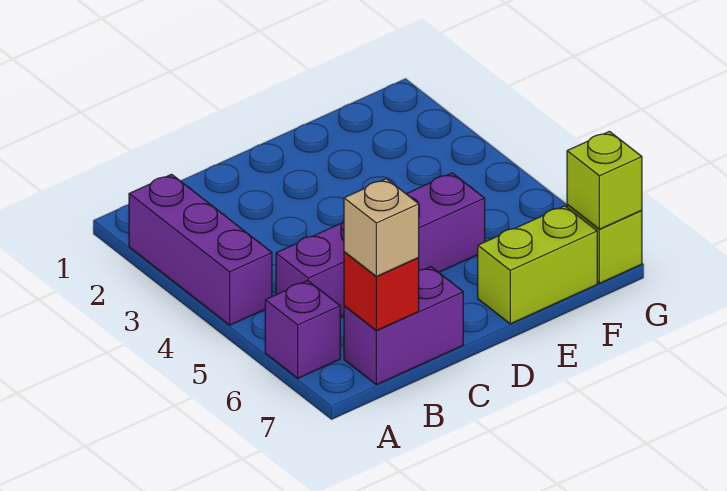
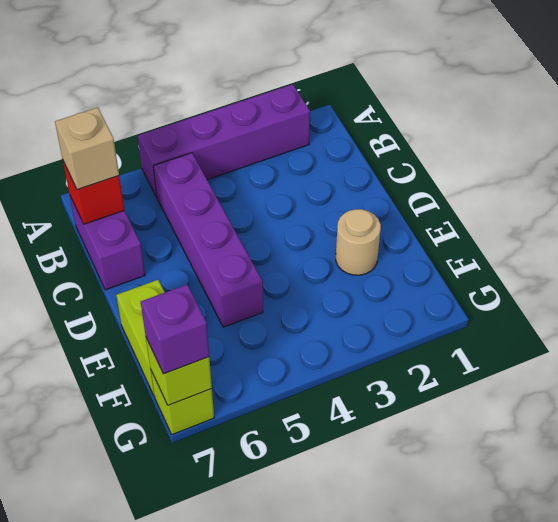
purple 1x3 brick [129,174,272,325] -> purple 1x4 brick [138,84,310,197]
purple 1x1 brick [265,281,340,378] -> purple 1x1 brick moved to [141,285,209,374]
none -> tan 1x1 round brick [336,209,381,275]

